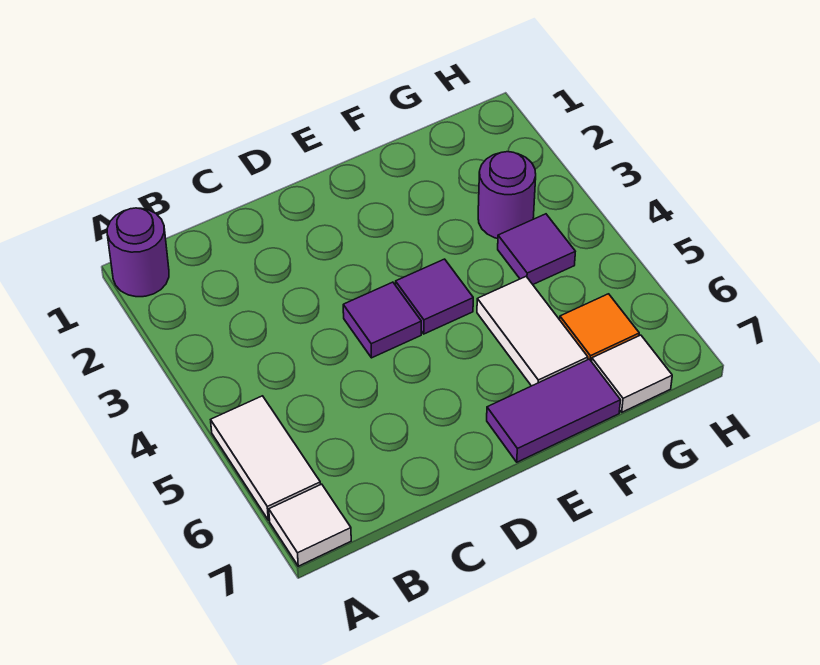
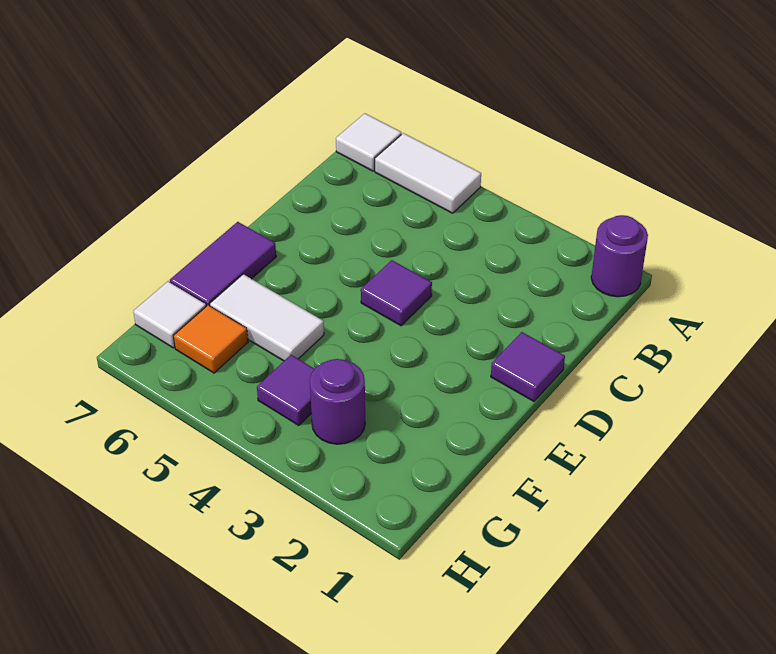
purple 1x1 tile [396,259,473,334] -> purple 1x1 tile moved to [491,332,565,401]

